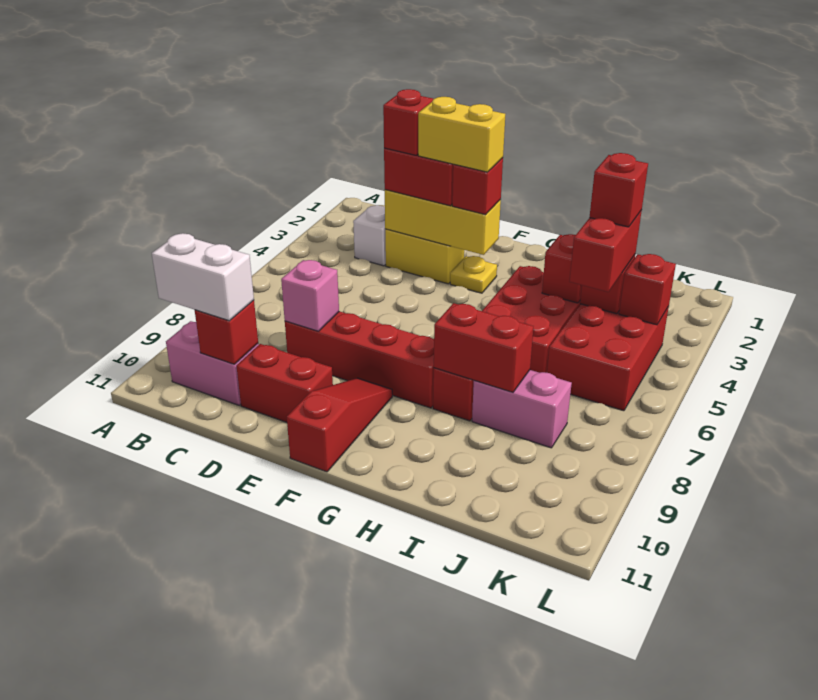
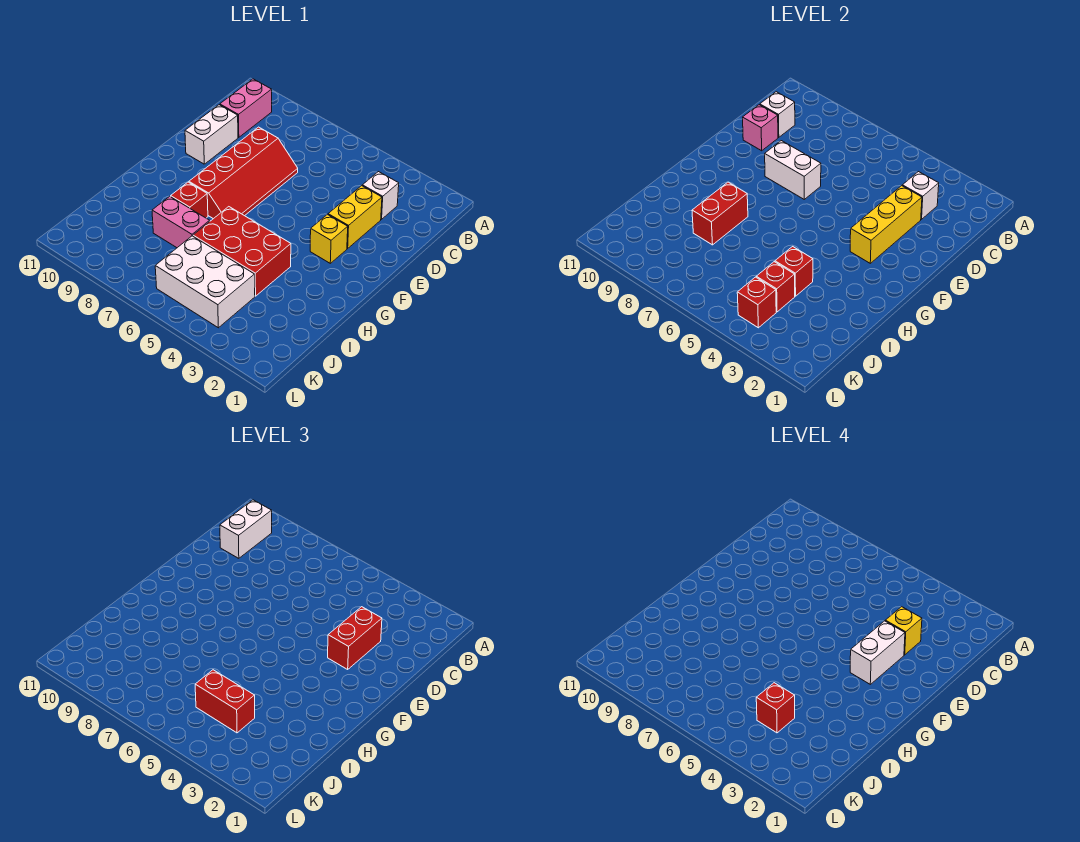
none -> white 1x1 brick [902,172,939,219]
red 1x1 brick [195,300,258,364] -> white 1x1 brick [760,92,795,137]
red 1x1 brick [383,89,433,156] -> yellow 1x1 brick [885,607,922,655]
pink 1x1 brick [281,260,339,331] -> pink 1x1 brick moved to [743,105,778,151]
red 1x2 brick [237,344,333,422] -> white 1x2 brick [185,105,238,164]
yellow 1x2 brick [418,97,505,172] -> white 1x2 brick [850,621,905,684]
none -> white 1x2 brick [765,141,821,199]
yellow 1x1 plate [450,256,497,293] -> yellow 1x1 brick [310,214,348,263]
red 1x1 brick [452,158,503,215] -> none
red 1x3 slope [287,378,392,472] -> none
pink 1x2 brick [472,370,572,448] -> pink 1x2 brick turned to [152,196,210,248]
red 2x3 brick [547,304,669,411] -> white 2x3 brick [155,236,255,328]

